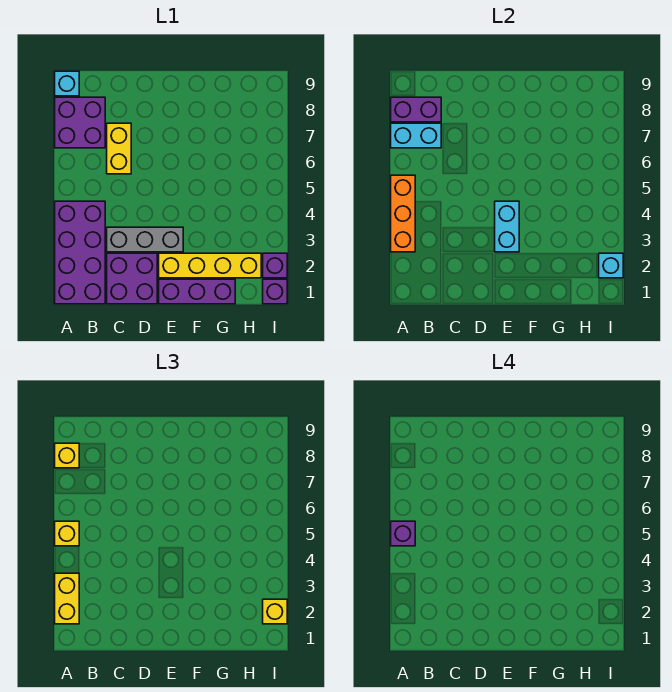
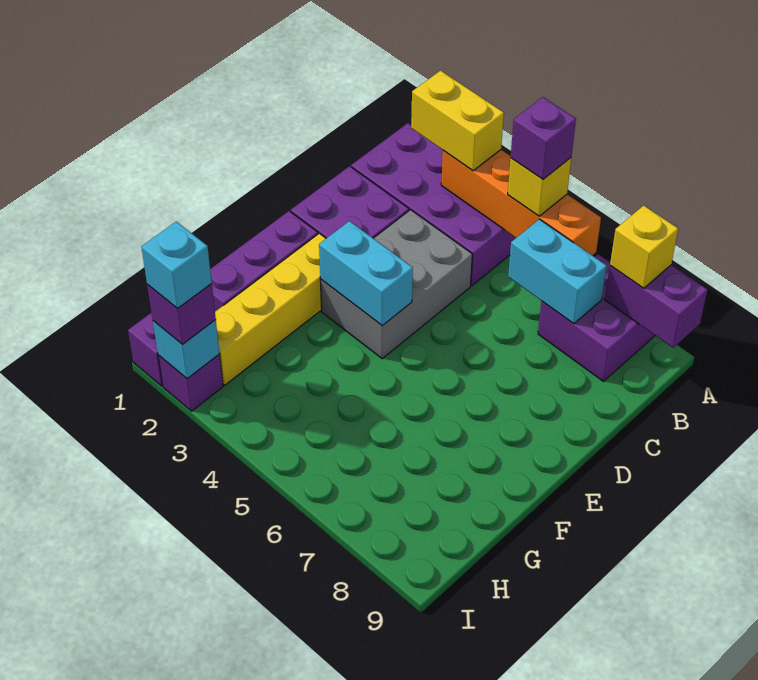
orange 1x3 brick [391,175,415,252] -> orange 1x4 brick [441,150,601,255]
cyan 1x2 brick [391,123,441,148] -> cyan 1x2 brick turned to [508,219,607,324]
purple 1x2 brick [391,97,441,122] -> purple 1x2 brick turned to [605,265,707,348]
cyan 1x1 brick [55,71,79,96] -> cyan 1x1 brick moved to [141,222,212,309]
grey 1x3 brick [107,227,183,252] -> grey 2x3 brick [320,210,472,358]
yellow 1x2 brick [107,123,131,174] -> none
yellow 1x1 brick [263,599,287,624] -> purple 1x1 brick [147,284,216,344]

